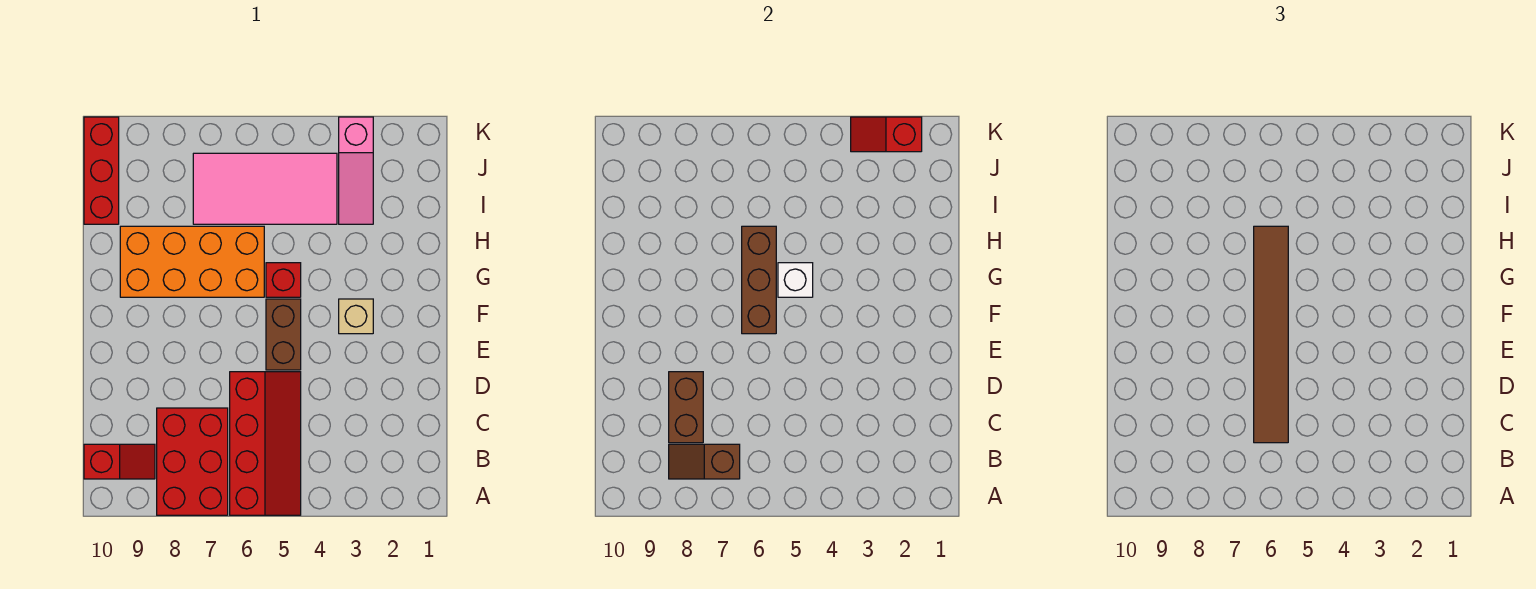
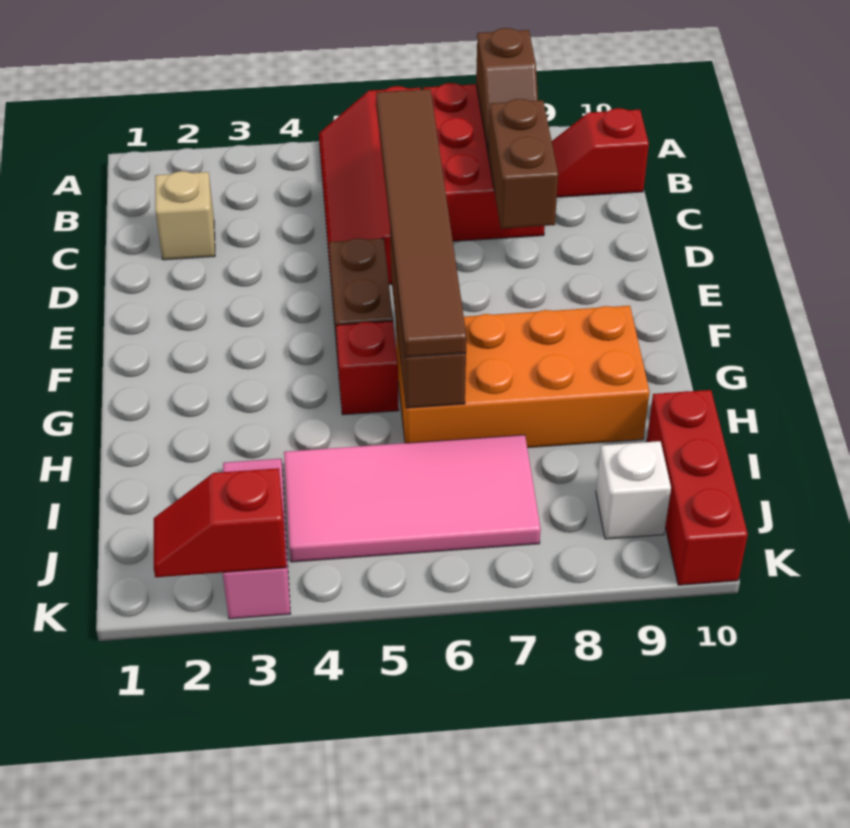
brown 1x2 slope [669,444,740,479] -> brown 1x2 slope turned to [476,28,538,151]
tan 1x1 brick [339,299,373,334] -> tan 1x1 brick moved to [155,171,215,260]
white 1x1 brick [778,263,813,297] -> white 1x1 brick moved to [596,441,671,539]
red 1x2 slope [851,117,922,152] -> red 1x2 slope turned to [154,468,286,577]

